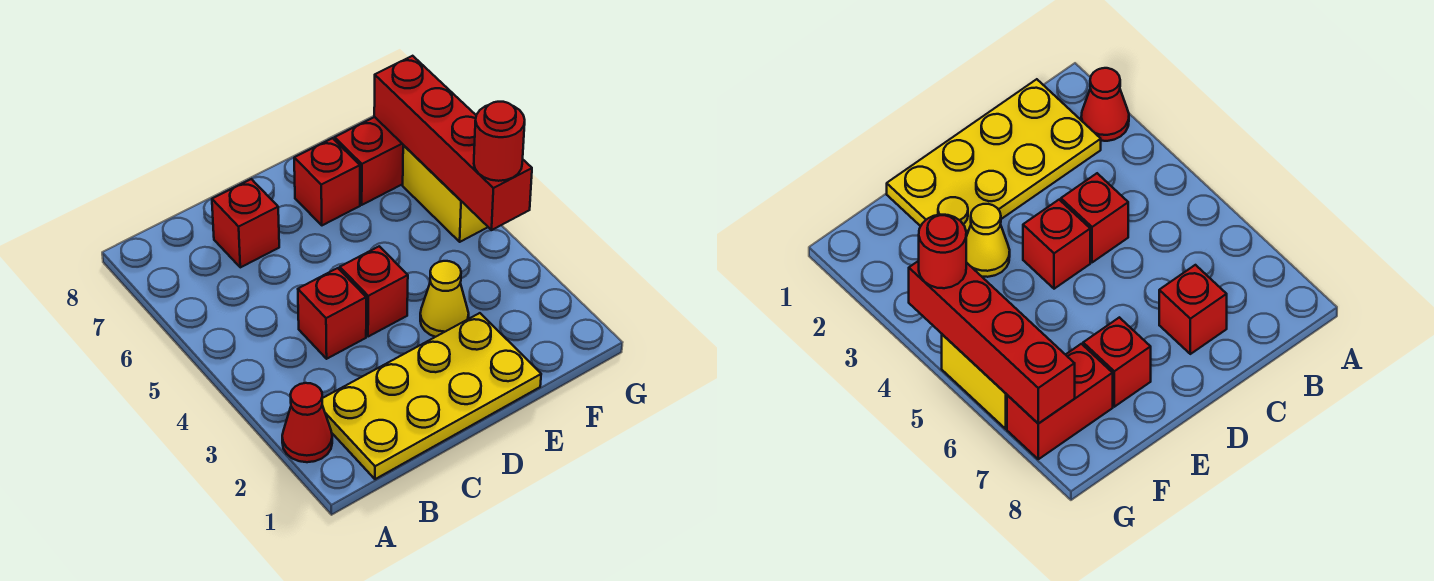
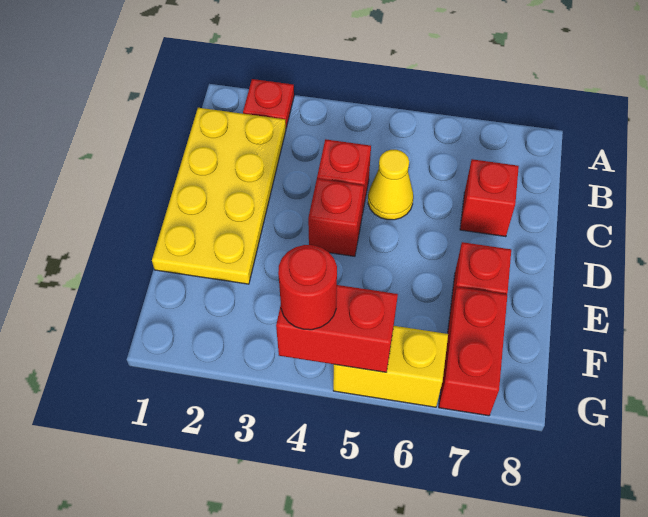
red 1x1 cone [282,383,332,462] -> red 1x1 plate [243,79,294,128]
yellow 1x1 cone [420,261,469,337] -> yellow 1x1 cone moved to [368,150,413,220]
red 1x4 brick [374,56,532,230] -> red 1x2 brick [276,285,398,372]

